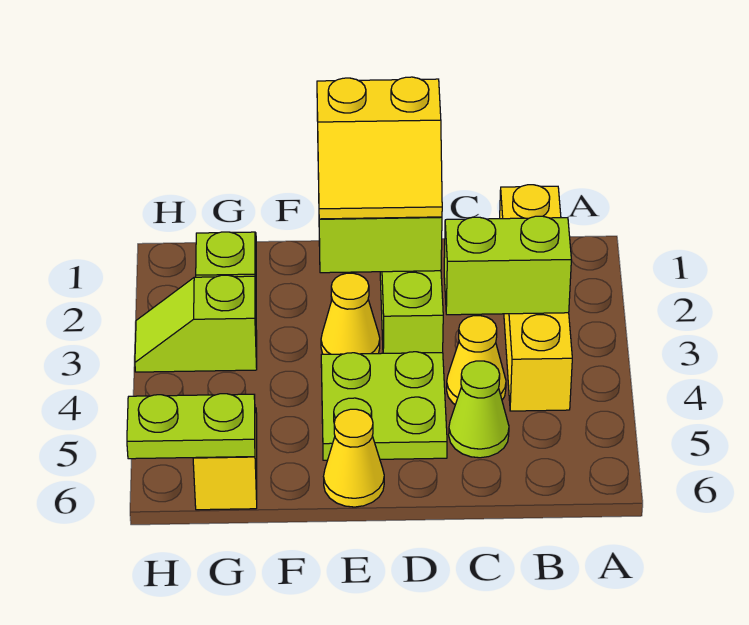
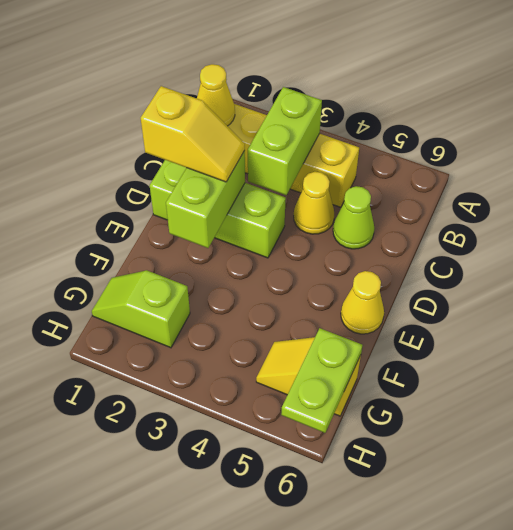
yellow 2x2 slope [317,77,442,219] -> yellow 1x2 slope [141,86,245,182]
lime 2x2 plate [321,352,447,460] -> none
yellow 1x1 cone [321,273,380,354] -> yellow 1x1 cone moved to [197,64,235,126]
lime 1x2 slope [135,275,257,372] -> none

